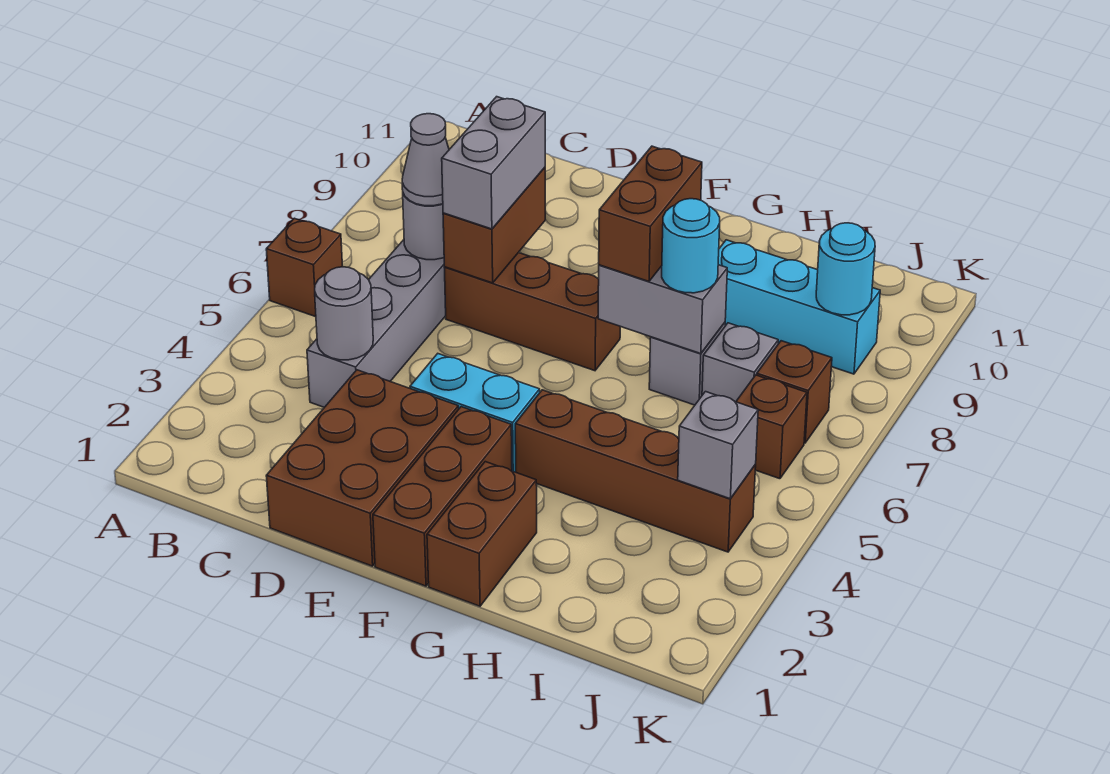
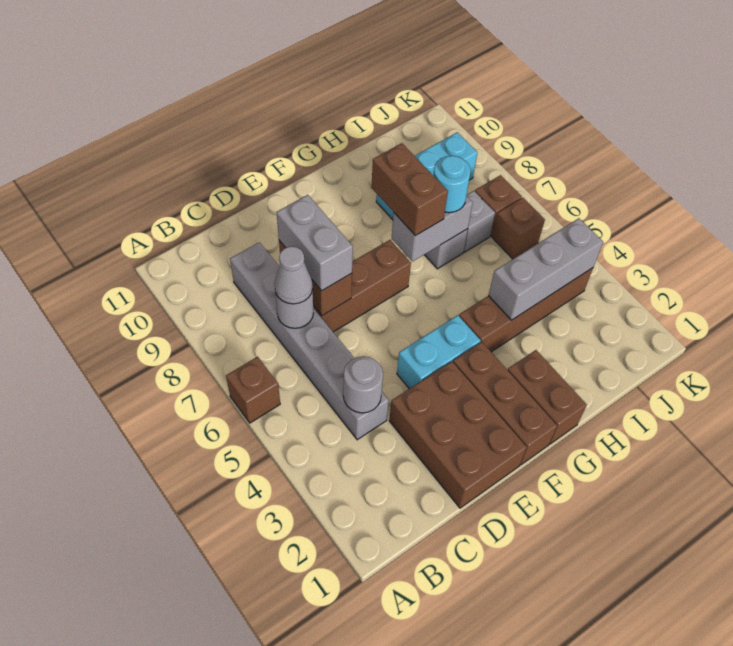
grey 1x1 brick [678,392,758,499] -> grey 1x3 brick [488,218,603,320]
cyan 1x1 round brick [816,223,875,315] -> none

